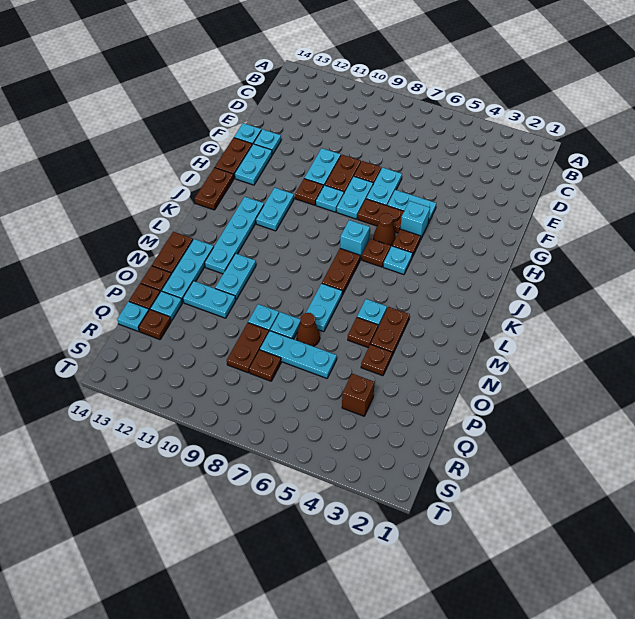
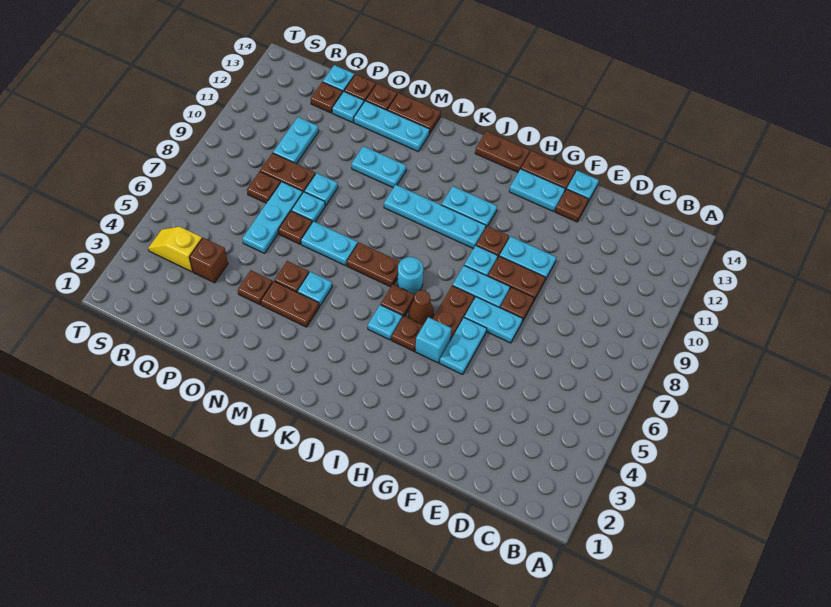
cyan 1x1 plate [254,129,281,155] -> brown 1x1 plate [555,189,588,222]
cyan 1x1 brick [340,220,370,260] -> cyan 1x1 round brick [398,257,423,294]
cyan 1x4 plate [205,197,264,274] -> cyan 1x4 plate moved to [384,185,486,249]
brown 1x1 cone [297,313,320,346] -> brown 1x1 plate [278,211,312,244]
cyan 1x2 plate [183,281,236,318] -> cyan 1x2 plate moved to [273,117,319,164]
none -> yellow 1x2 slope [148,227,202,272]

